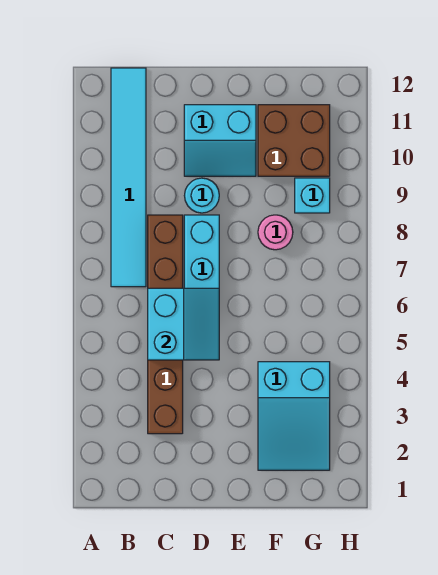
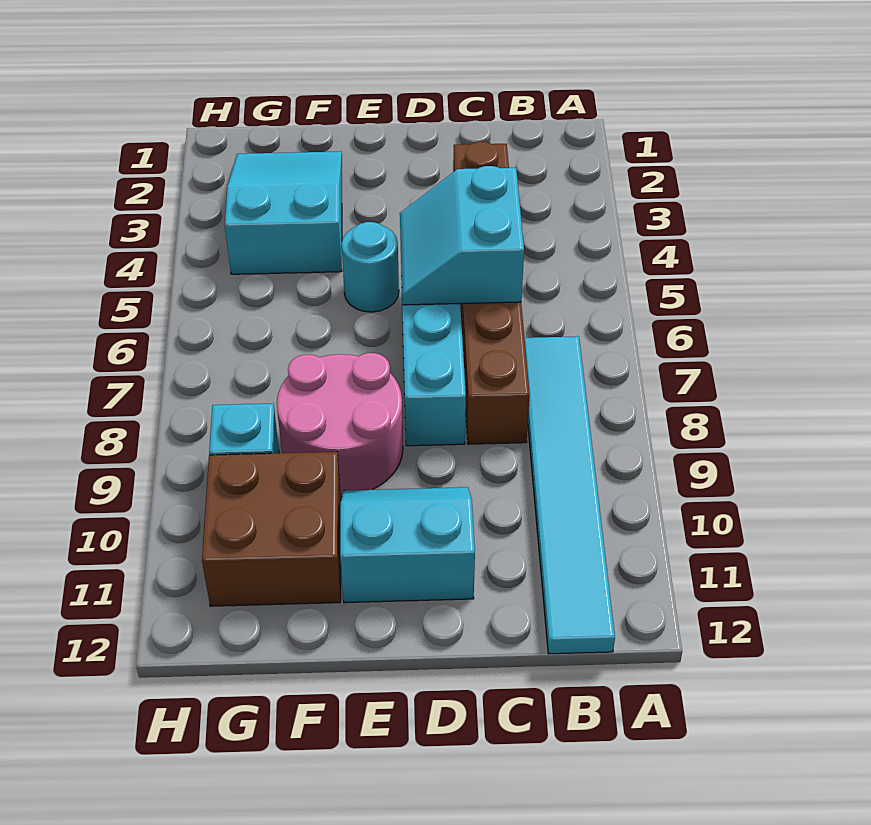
cyan 1x1 round brick [184,178,219,213] -> cyan 1x1 round brick moved to [342,222,399,312]
pink 1x1 round brick [258,215,293,250] -> pink 2x2 round brick [277,353,403,497]

